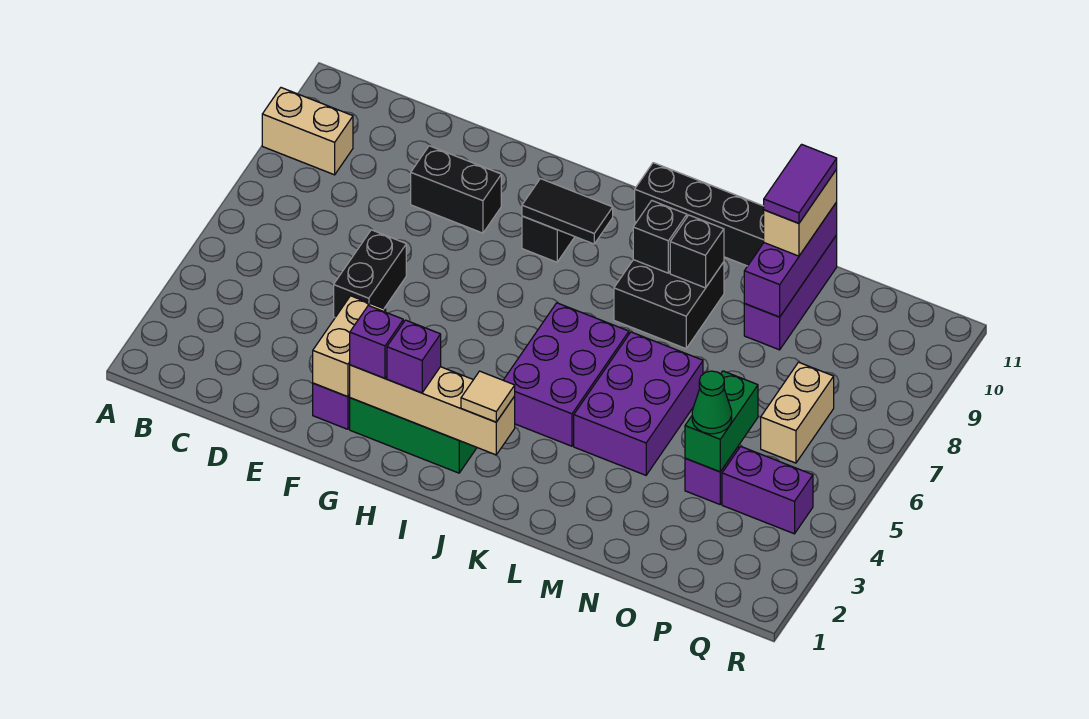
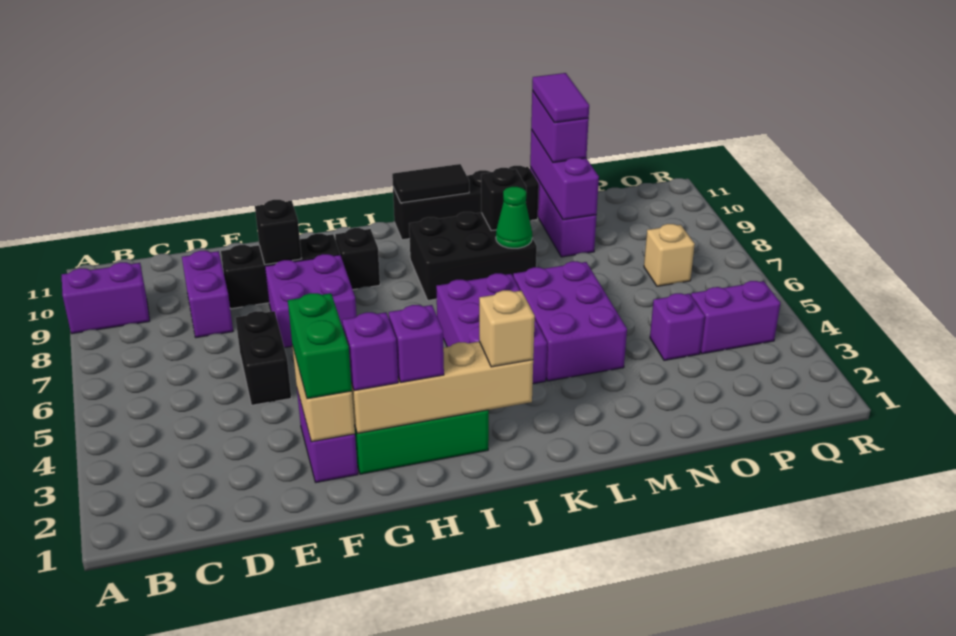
tan 1x2 brick [262,88,353,175] -> purple 1x2 brick [62,262,150,334]
none -> purple 1x2 brick [182,251,233,338]
black 1x2 brick [411,146,501,233] -> black 1x3 brick [221,234,340,309]
none -> purple 2x2 brick [265,254,357,348]
black 1x2 tile [522,179,613,244] -> black 1x2 tile moved to [392,164,469,203]
tan 1x1 tile [461,371,515,422] -> tan 1x1 brick [479,290,535,367]
black 2x2 brick [614,260,724,349] -> black 2x3 brick [409,212,537,300]
black 1x1 brick [633,201,687,273] -> black 1x1 brick moved to [255,200,302,265]
tan 1x2 brick [764,169,837,256] -> purple 1x2 brick [531,91,589,163]
green 1x2 brick [685,371,758,472] -> green 1x2 brick moved to [288,293,352,399]
green 1x1 cone [692,371,732,434] -> green 1x1 cone moved to [496,187,532,248]
tan 1x2 brick [761,362,834,463] -> tan 1x1 brick [644,224,695,286]

